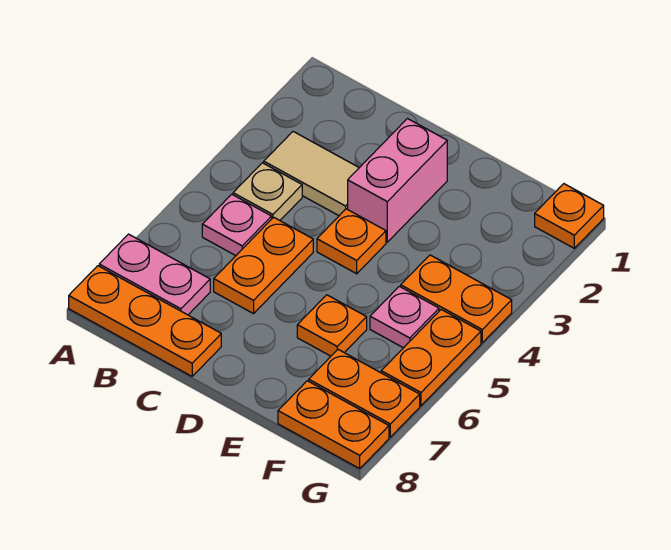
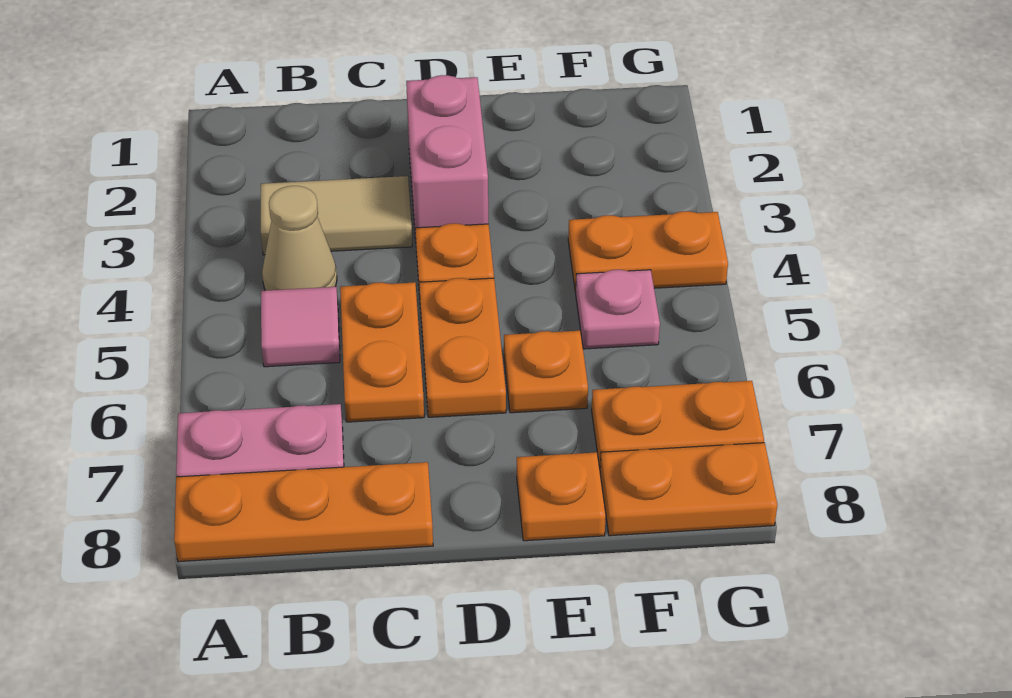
tan 1x1 plate [233,163,302,220] -> tan 1x1 cone [262,186,337,291]
pink 1x1 plate [202,194,272,256] -> pink 1x1 tile [261,287,340,367]
orange 1x1 plate [535,184,604,248] -> orange 1x1 plate moved to [517,452,606,541]
orange 1x2 plate [381,310,481,406] -> orange 1x2 plate moved to [419,278,506,417]

